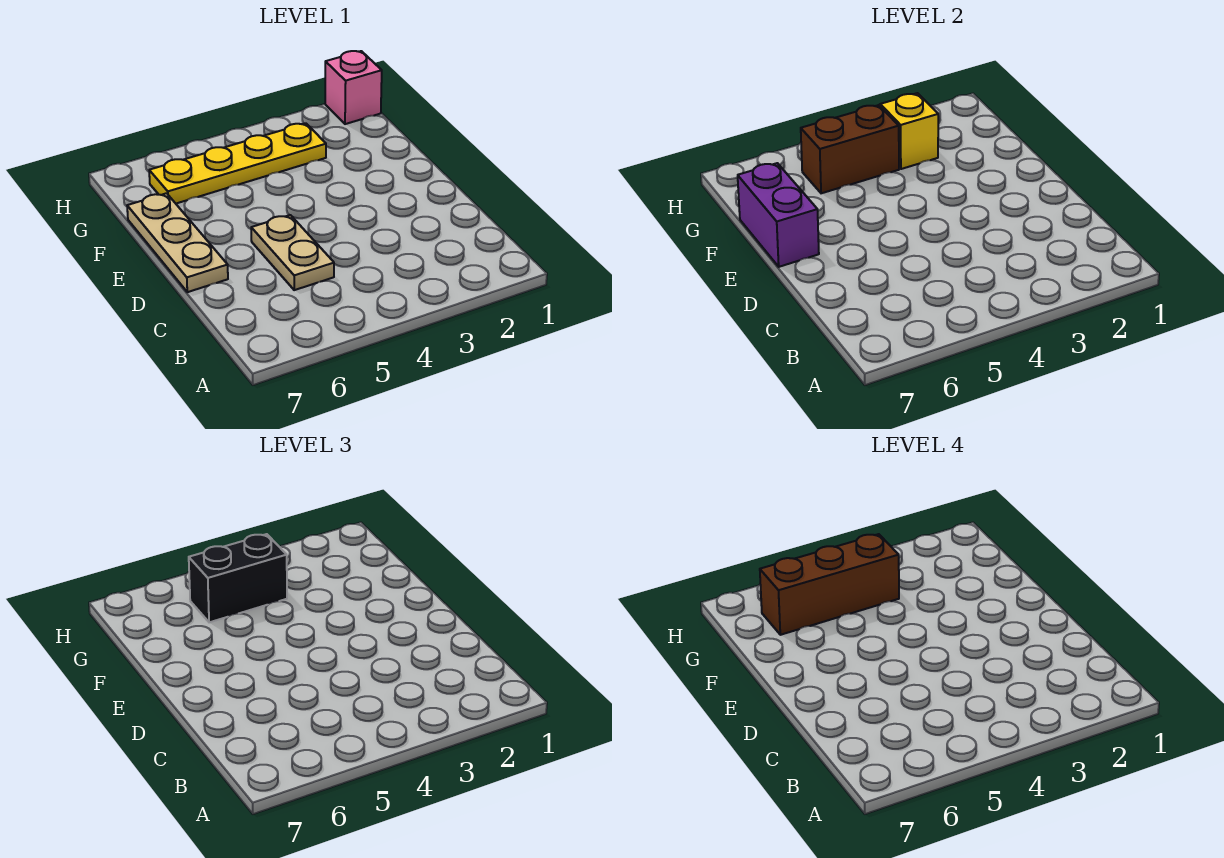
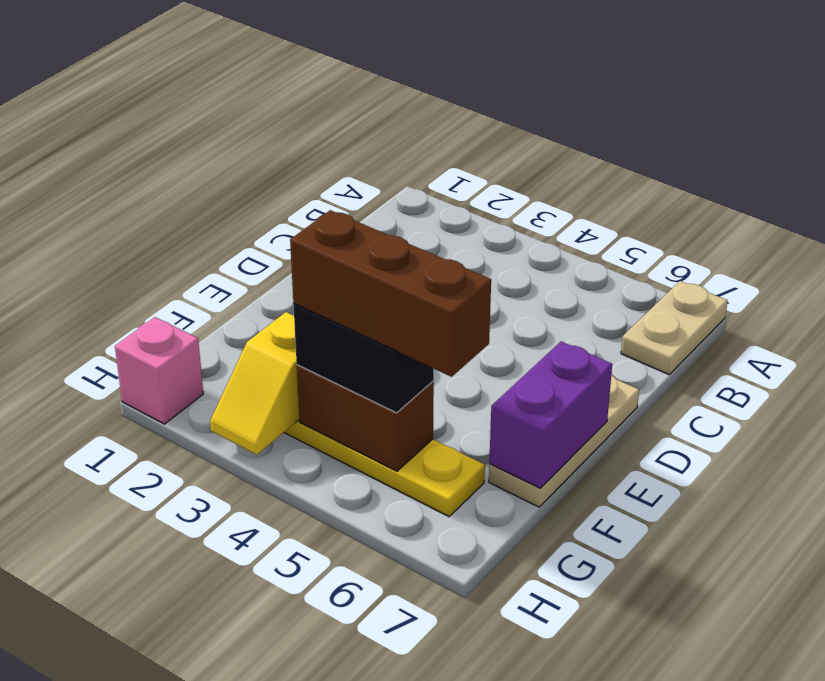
tan 1x2 plate [251,215,334,290] -> tan 1x2 plate moved to [621,281,728,374]

